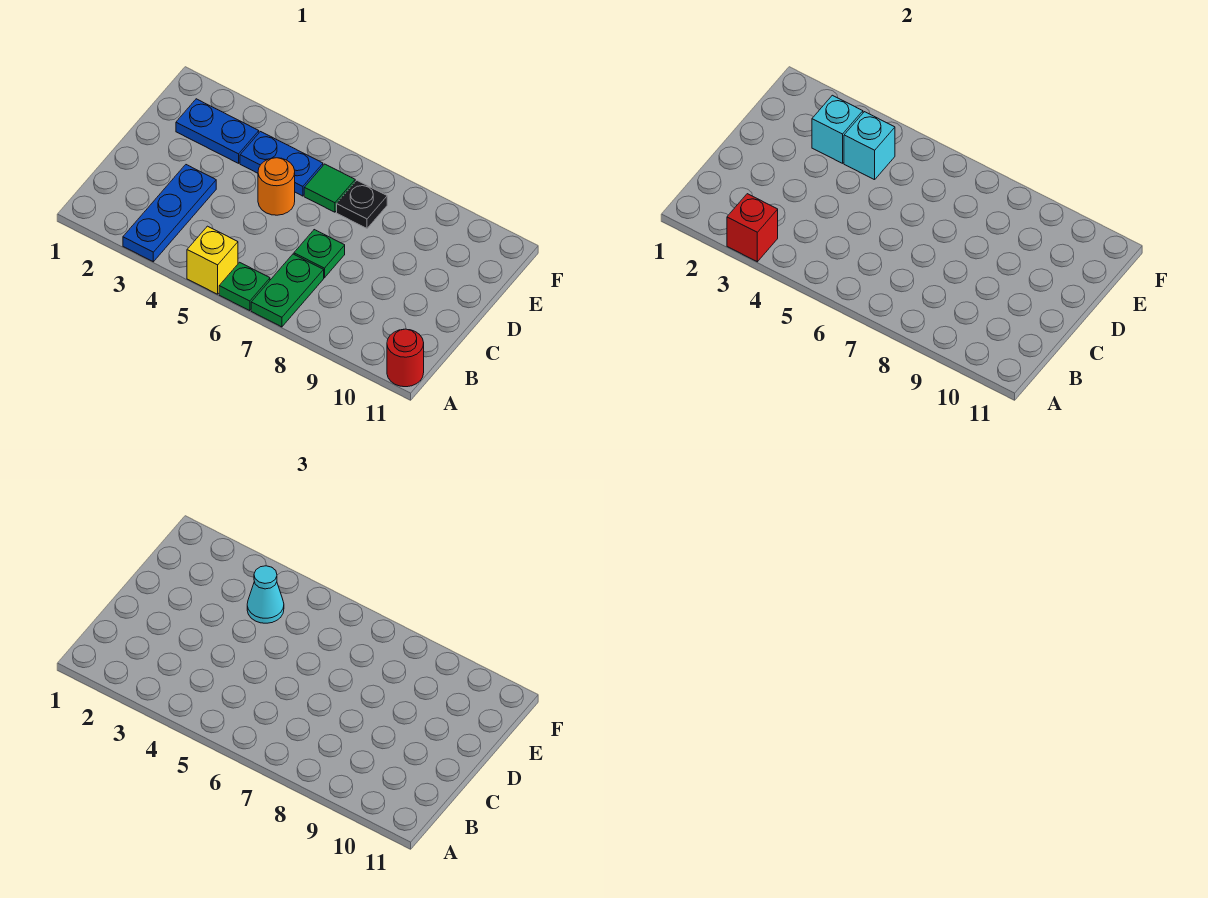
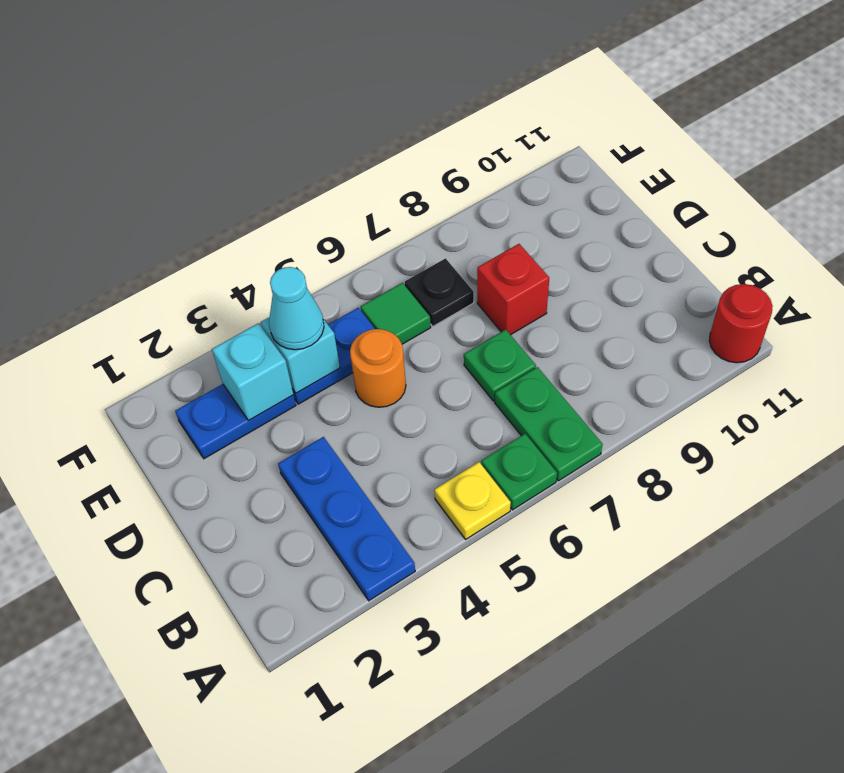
red 1x1 brick [727,194,778,262] -> red 1x1 brick moved to [477,244,549,335]
yellow 1x1 brick [187,226,238,294] -> yellow 1x1 plate [434,462,511,539]

